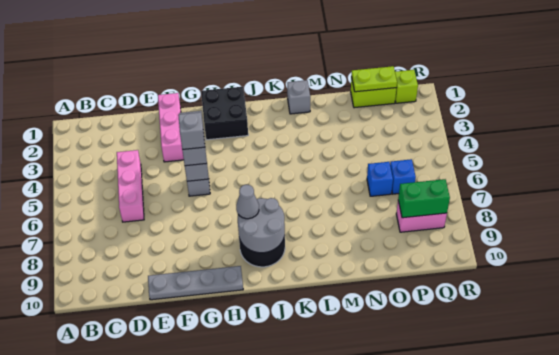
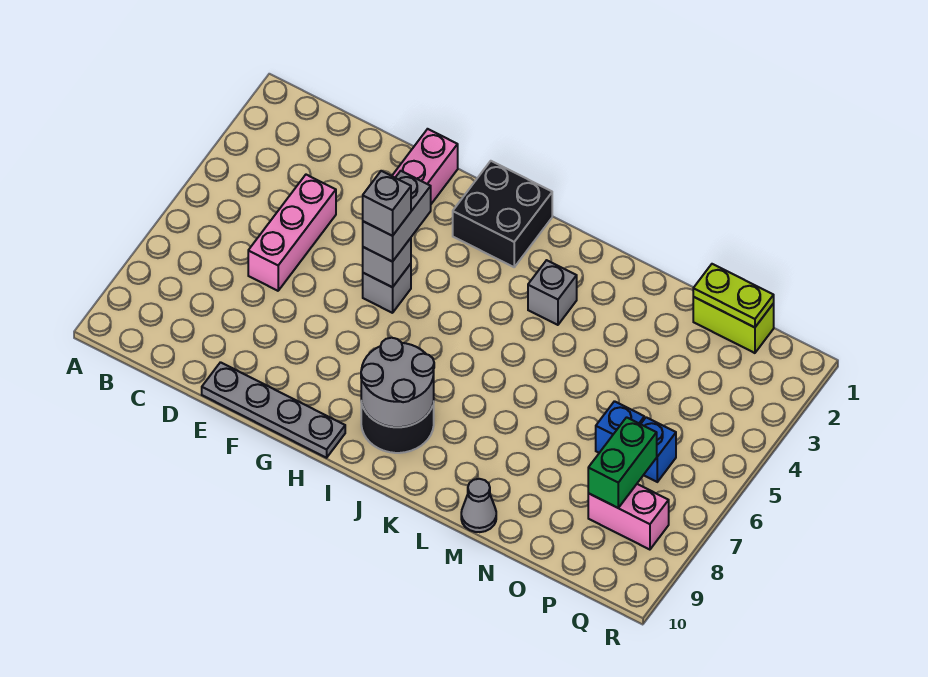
grey 1x1 cone [236,185,259,219] -> grey 1x1 cone moved to [461,479,496,532]
grey 1x1 brick [287,80,310,114] -> grey 1x1 brick moved to [528,260,577,325]
green 1x2 brick [398,179,450,218] -> green 1x2 brick turned to [588,417,657,508]
lime 1x1 brick [395,70,418,103] -> none

